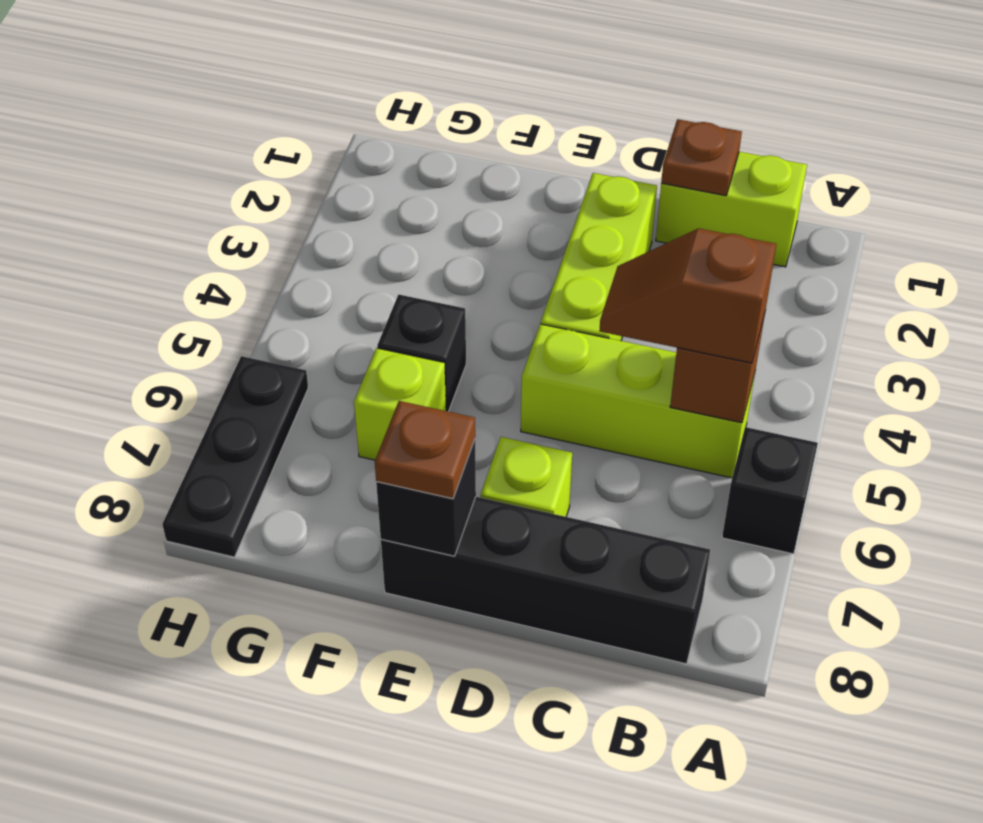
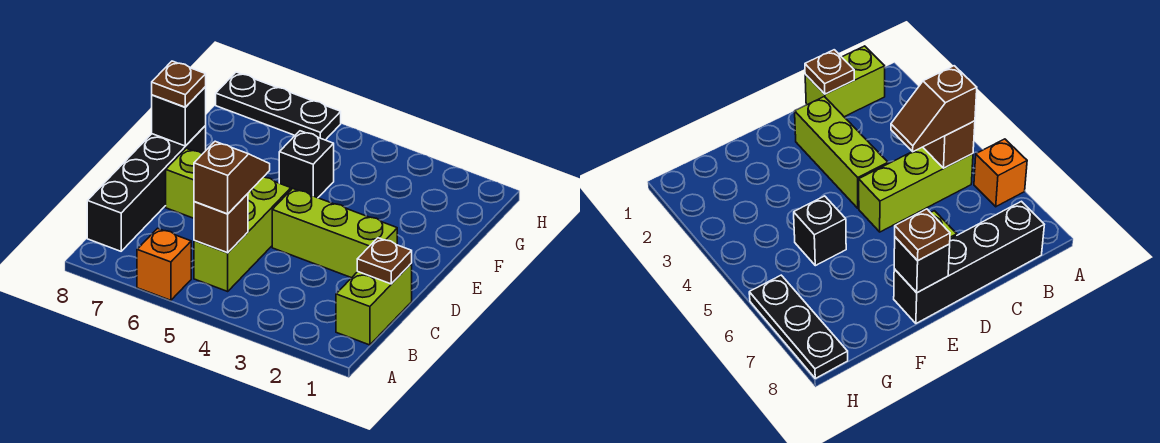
black 1x1 brick [722,427,818,554] -> orange 1x1 brick [137,228,191,300]
lime 1x1 brick [354,348,446,460] -> none

